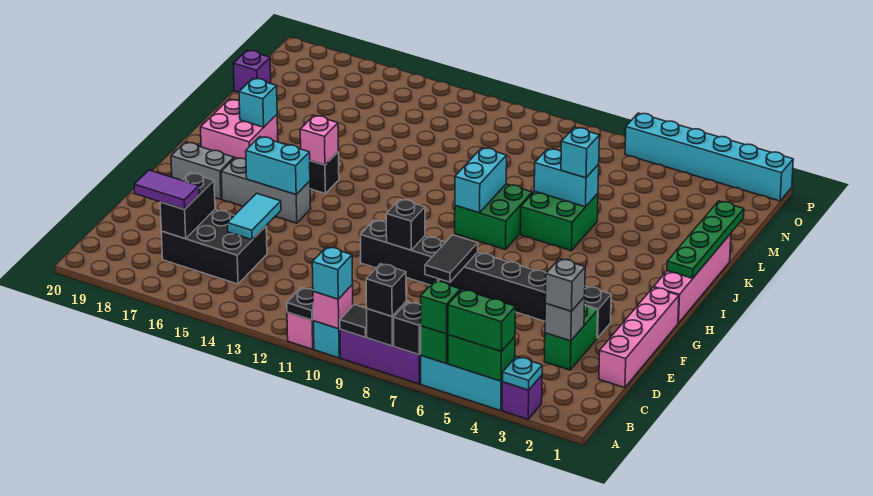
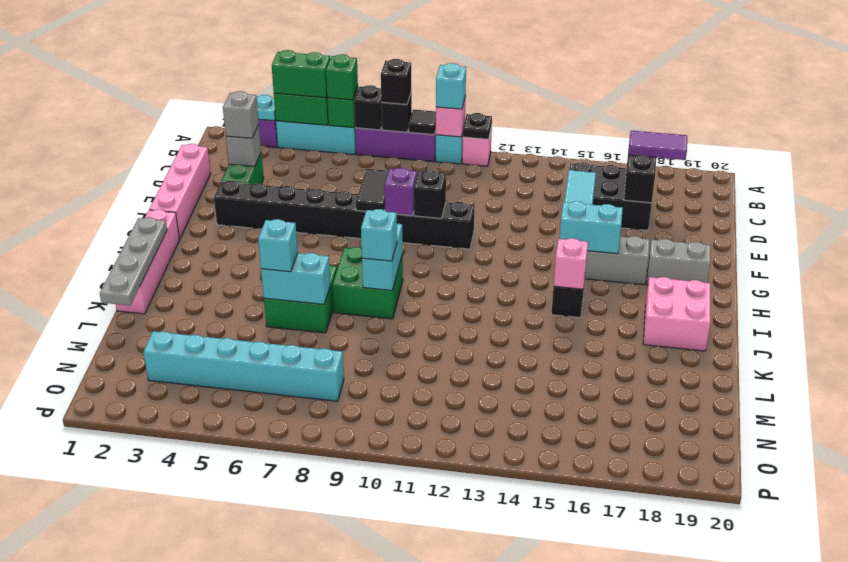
green 1x4 plate [667,201,744,278] -> grey 1x4 plate [100,217,167,306]
cyan 1x1 brick [239,78,277,127] -> cyan 1x1 brick moved to [361,209,397,261]
purple 1x1 brick [233,50,271,93] -> purple 1x1 brick moved to [384,168,417,216]
cyan 1x6 brick [625,113,793,201] -> cyan 1x6 brick moved to [143,331,344,401]

